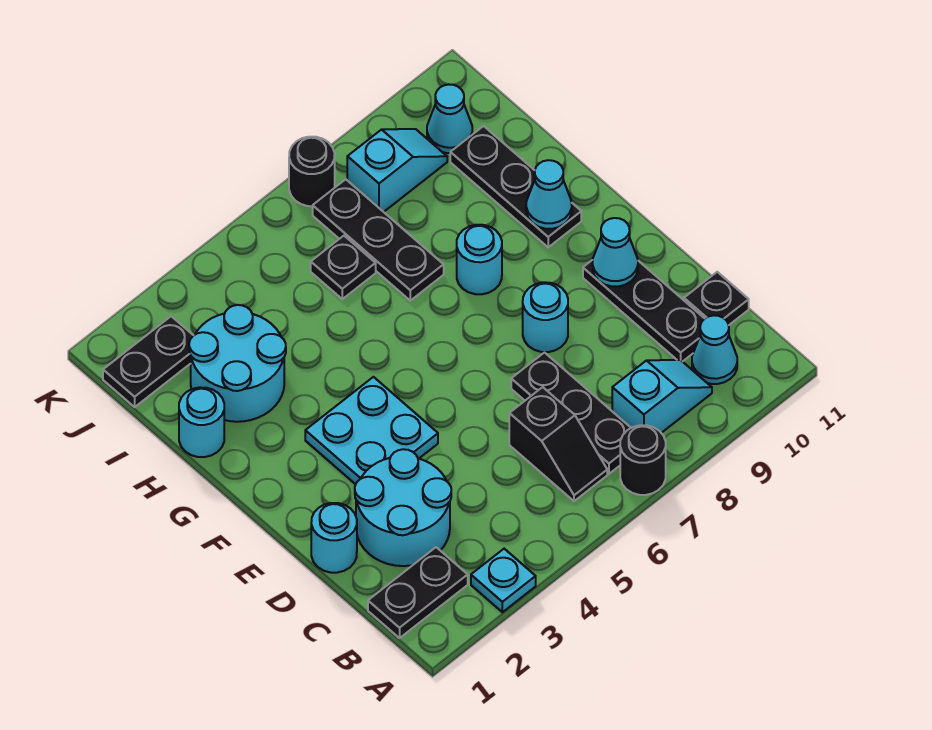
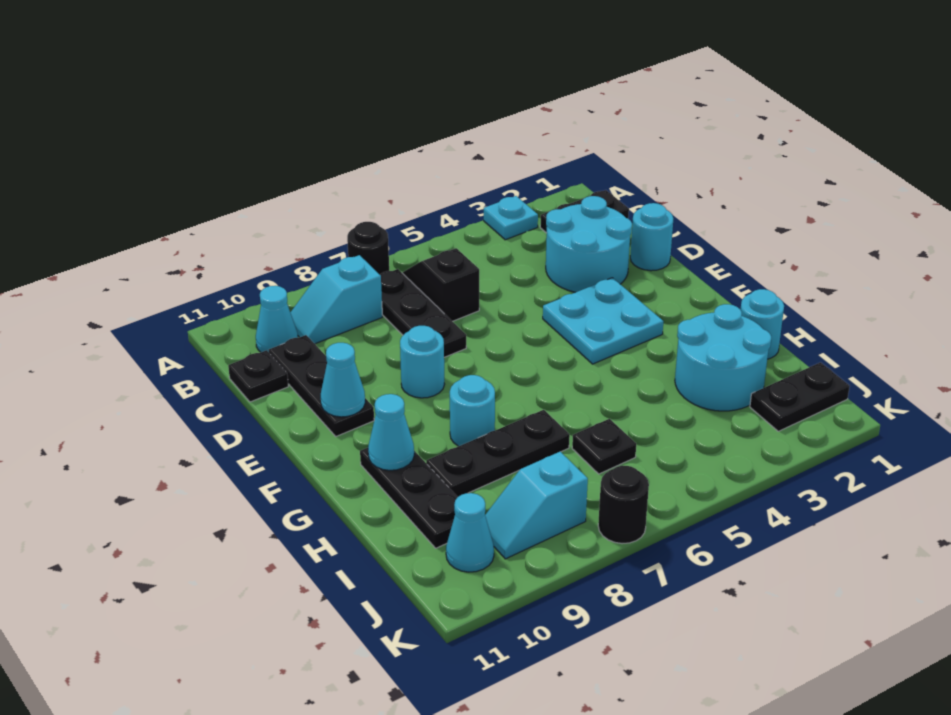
black 1x3 plate [313,179,444,301] -> black 1x3 plate turned to [426,410,570,497]

